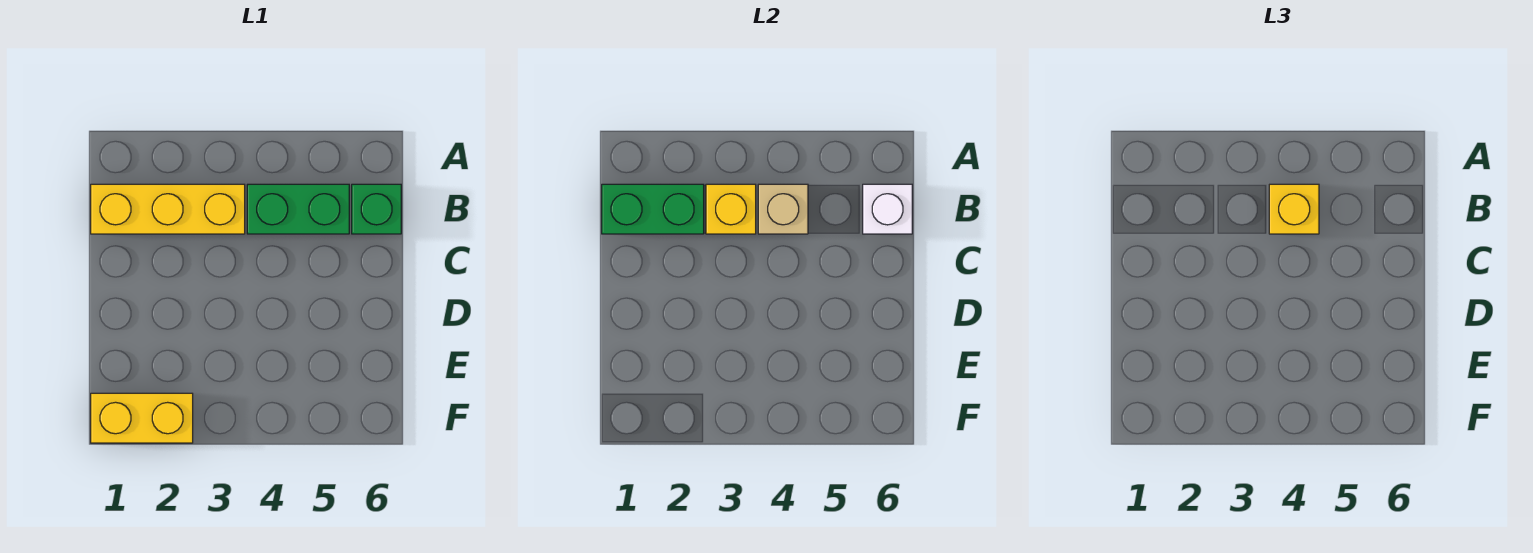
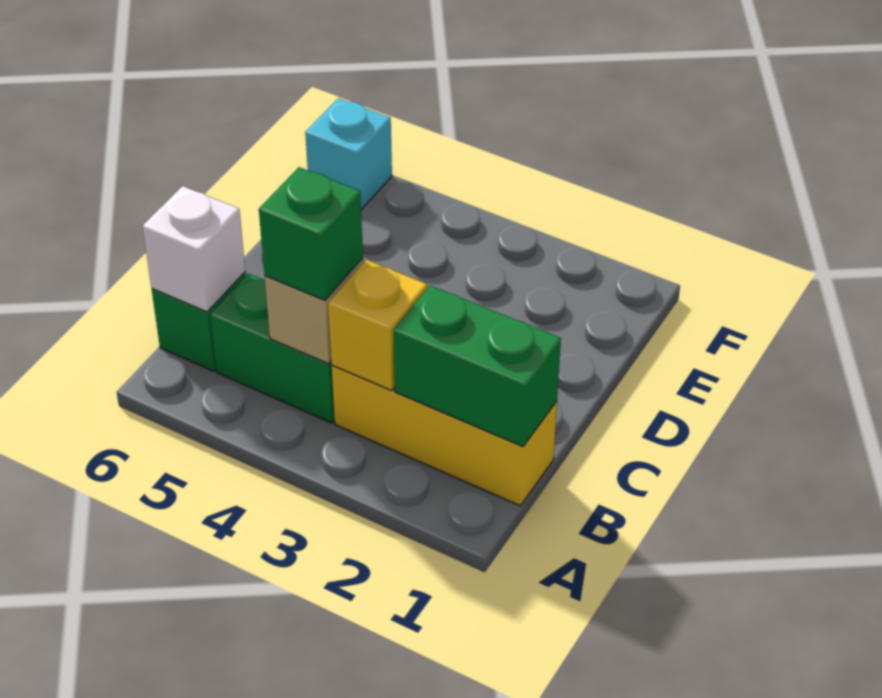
yellow 1x1 brick [1269,184,1319,234] -> green 1x1 brick [259,167,363,300]
yellow 1x2 brick [91,393,193,443] -> none
none -> cyan 1x1 brick [305,98,392,210]

